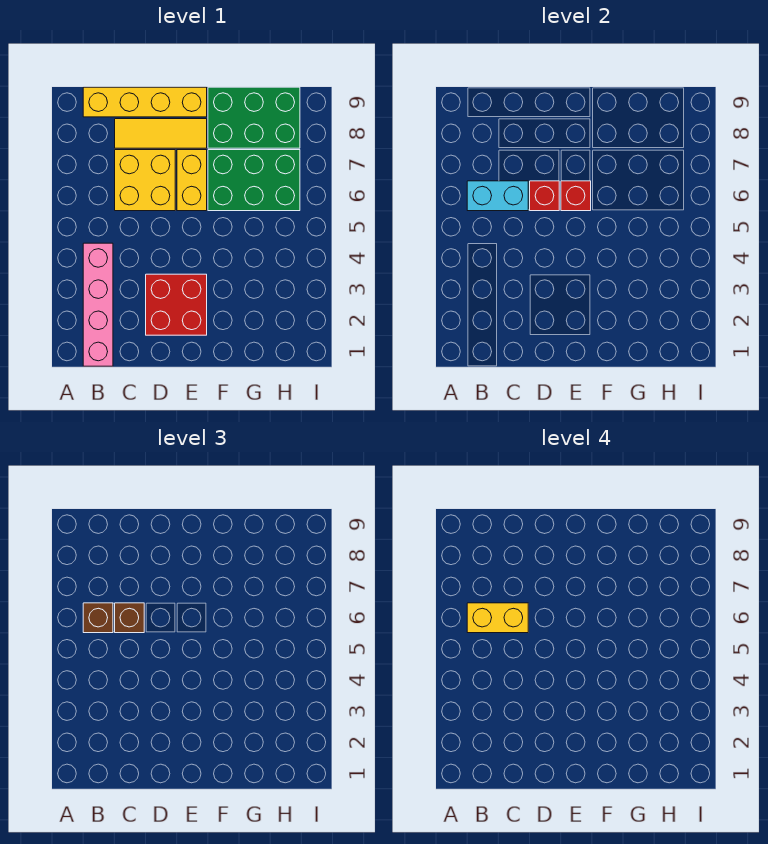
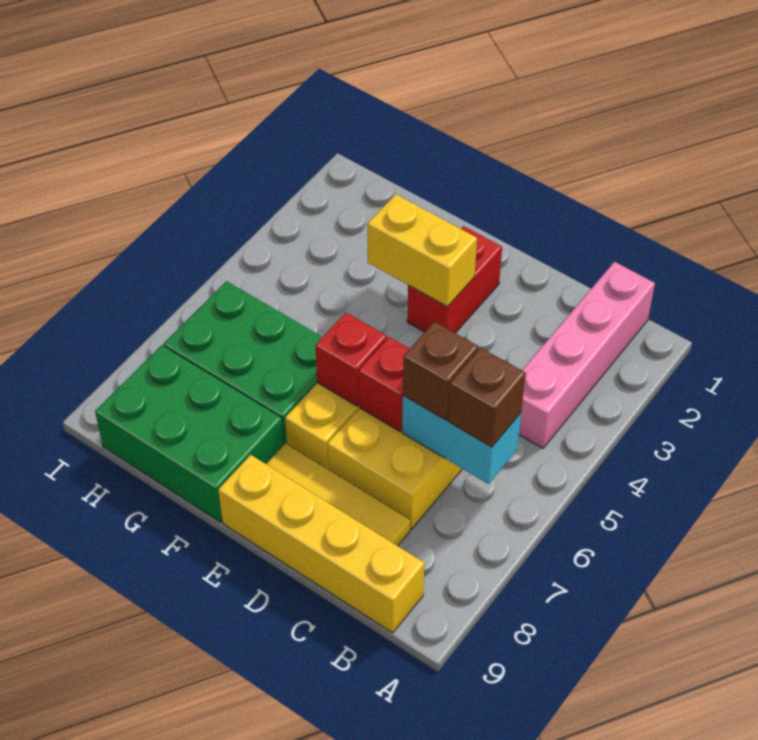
yellow 1x2 brick [467,603,528,633] -> yellow 1x2 brick moved to [367,194,477,307]
red 2x2 brick [146,274,207,335] -> red 1x2 brick [407,226,502,333]

